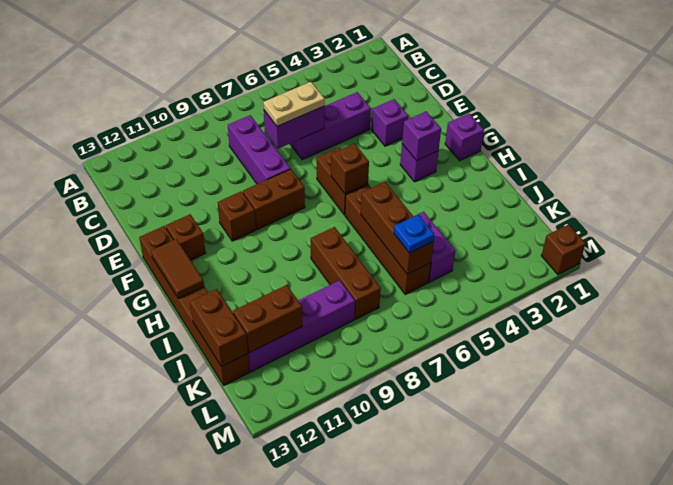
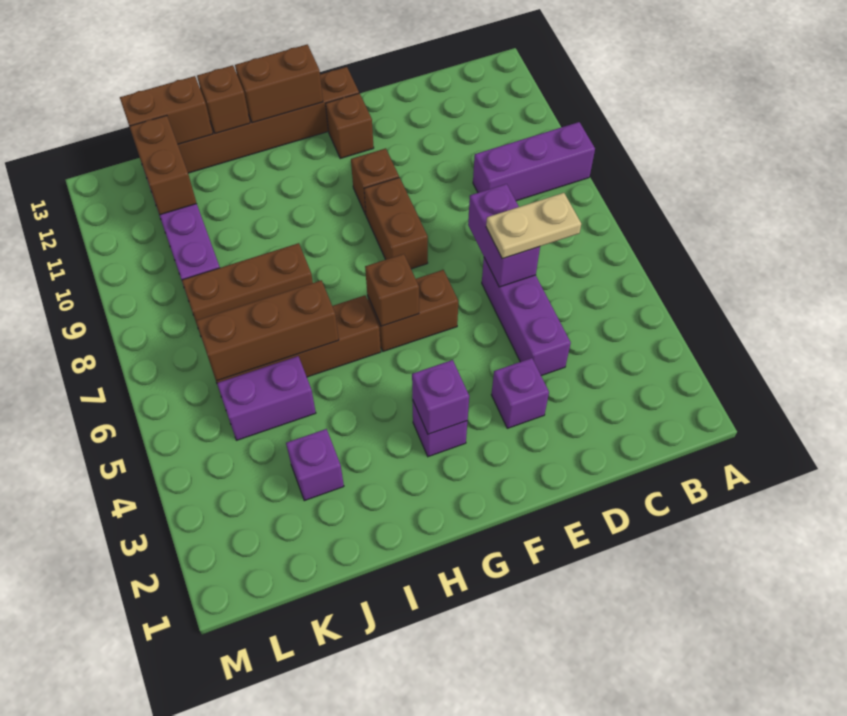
purple 1x3 brick [228,115,290,184] -> purple 1x3 brick moved to [473,122,595,201]
tan 1x2 plate [263,82,325,126] -> tan 1x2 plate turned to [486,193,581,259]
purple 1x1 brick [445,113,484,161] -> purple 1x1 brick moved to [286,429,344,501]
brown 1x2 tile [151,239,204,299] -> brown 1x2 brick [235,44,323,123]
blue 1x1 plate [394,214,435,253] -> none
brown 1x1 brick [541,224,585,275] -> brown 1x1 brick moved to [197,65,250,134]

